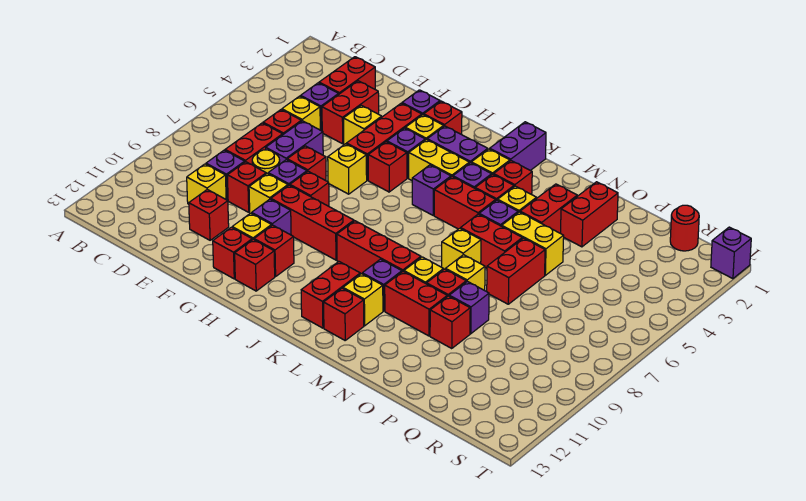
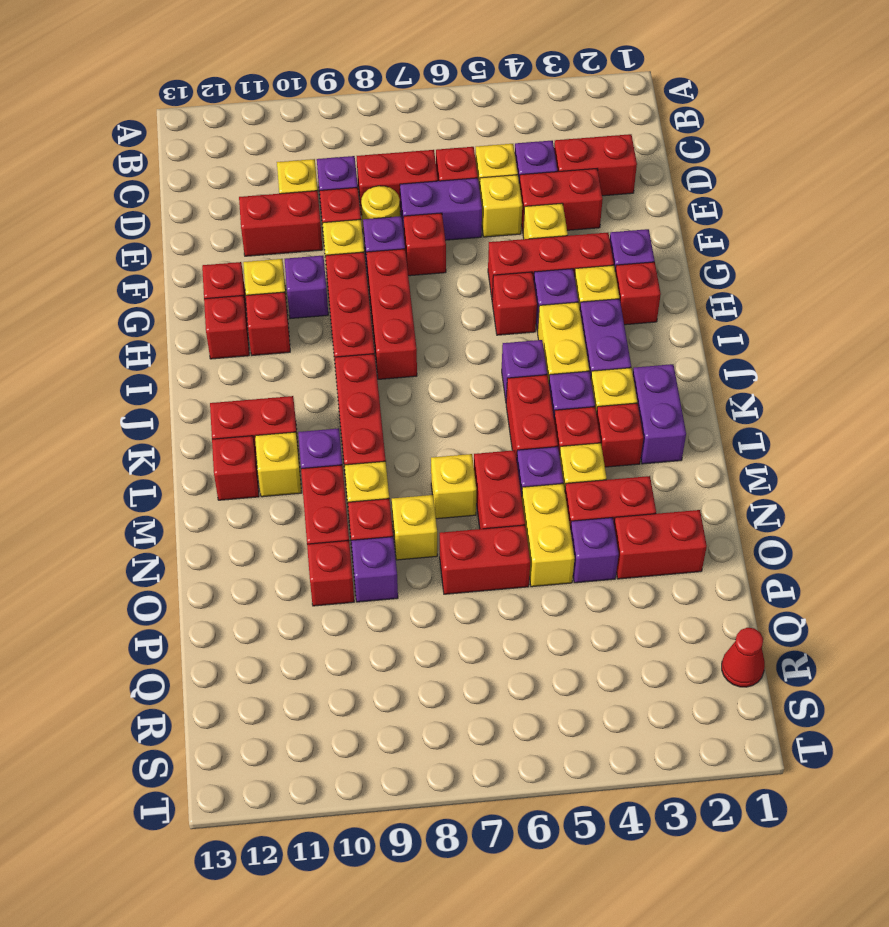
red 1x1 brick [189,190,229,240] -> red 1x2 brick [239,191,323,256]
yellow 1x1 brick [328,144,367,194] -> yellow 1x1 brick moved to [480,175,522,237]
red 1x1 brick [290,171,329,206] -> red 1x3 brick [366,249,417,379]
purple 1x2 brick [490,122,546,170] -> purple 1x2 brick turned to [633,364,686,464]
red 1x1 round brick [670,205,699,251] -> red 1x1 cone [722,628,765,687]
purple 1x1 brick [711,227,751,279] -> purple 1x1 brick moved to [570,518,619,583]

